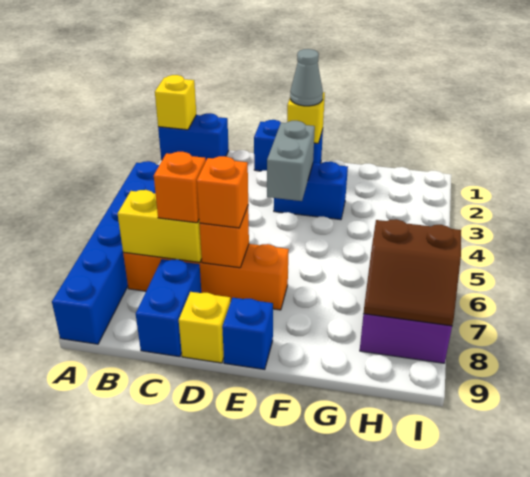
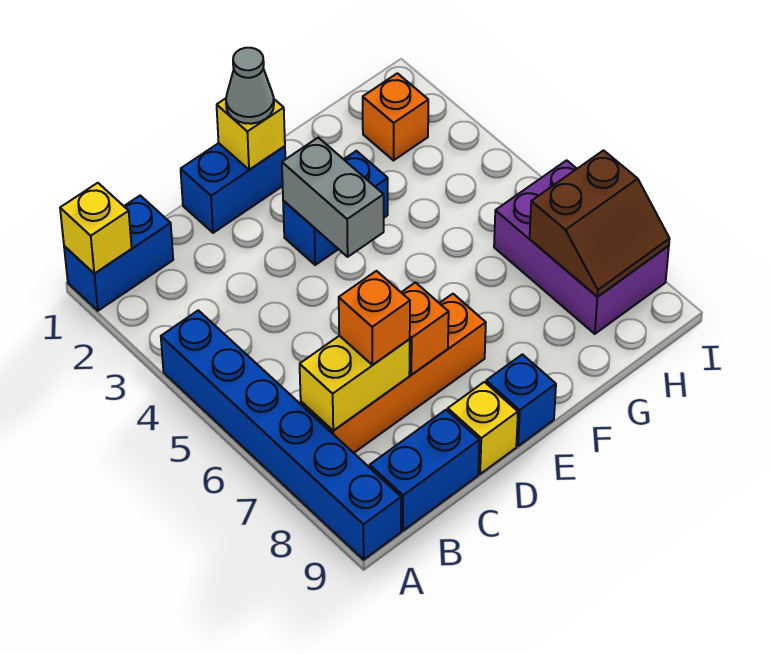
blue 1x2 brick [136,259,201,357] -> blue 1x2 brick turned to [370,410,479,531]
orange 1x1 brick [197,156,248,228] -> orange 1x1 brick moved to [363,73,428,160]

